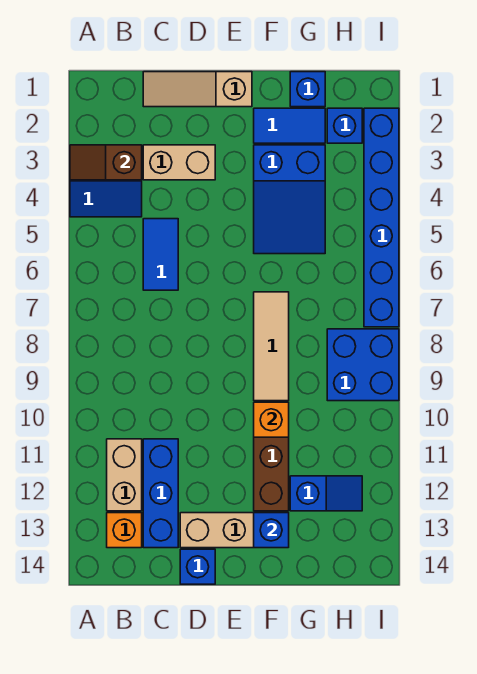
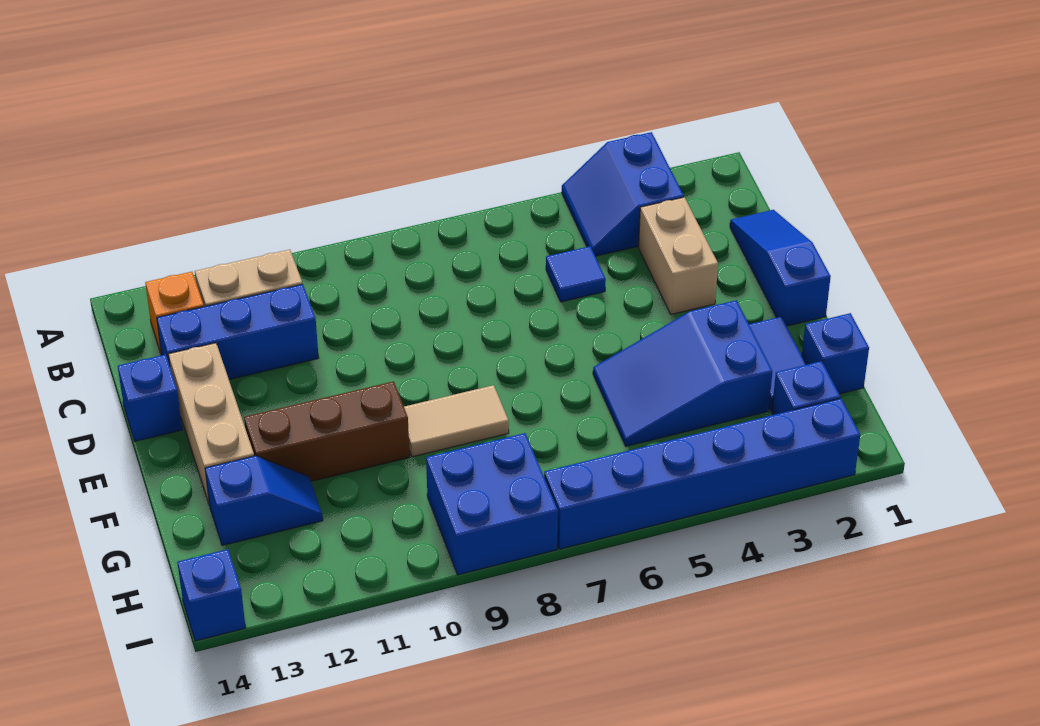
brown 1x2 slope [70,145,142,180] -> none
tan 1x3 slope [143,72,252,107] -> blue 1x3 slope [730,210,831,326]
blue 1x2 tile [143,219,178,290] -> blue 1x1 tile [546,246,606,302]
tan 1x3 tile [254,292,289,401] -> tan 1x2 tile [404,385,509,457]
orange 1x1 brick [254,402,289,437] -> none
blue 1x1 brick [254,513,289,548] -> blue 1x1 brick moved to [177,549,246,641]
blue 1x2 slope [290,476,362,511] -> blue 1x2 slope turned to [205,456,323,546]

